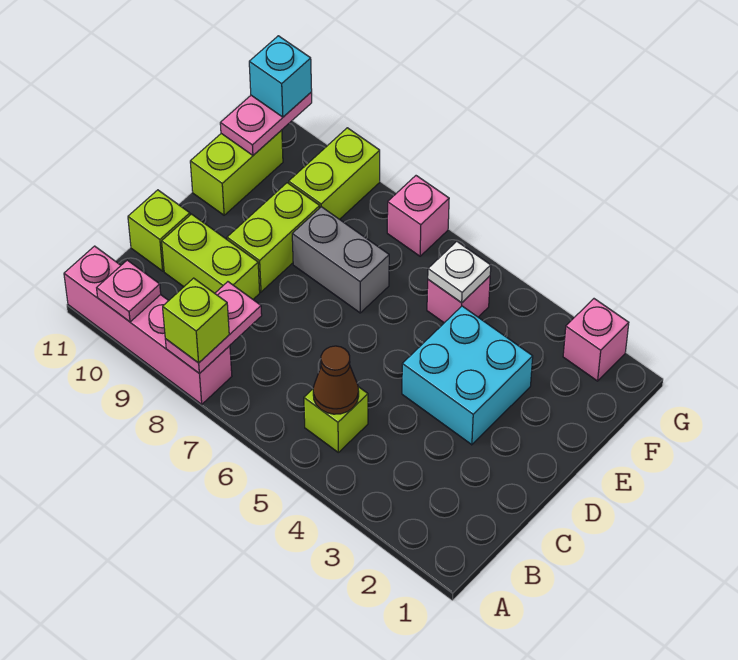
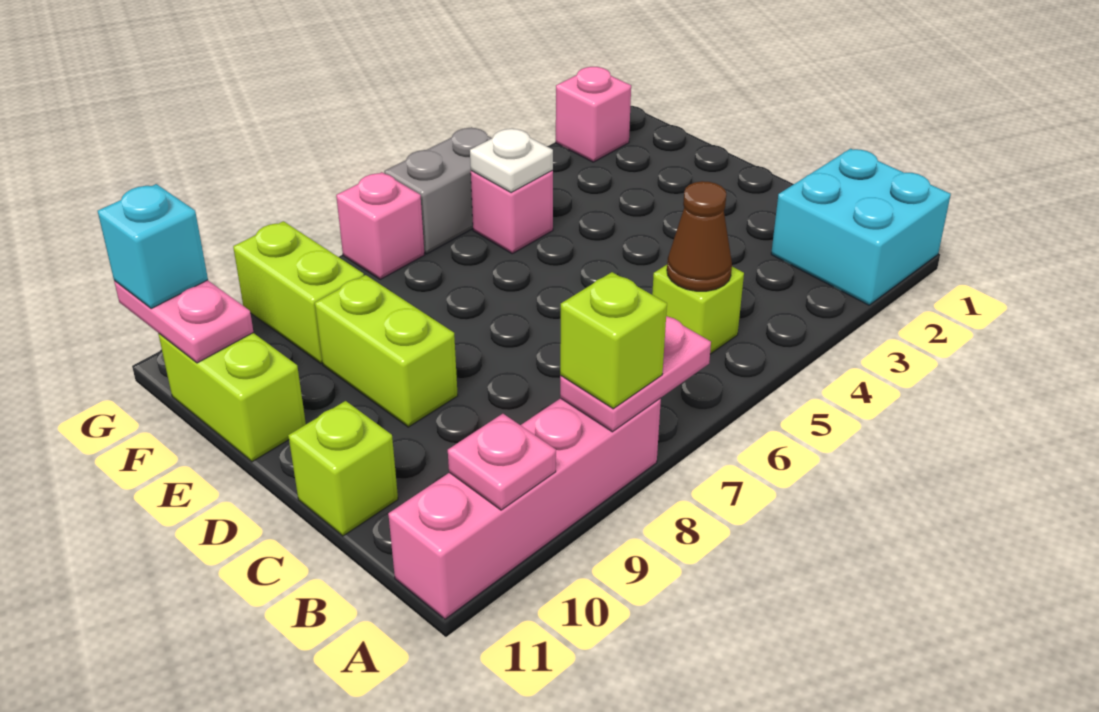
pink 1x2 plate [165,282,262,374] -> pink 1x2 plate turned to [560,316,711,432]
lime 1x2 brick [162,214,260,299] -> none
cyan 2x2 brick [402,306,533,445] -> cyan 2x2 brick moved to [771,149,951,305]
grey 1x2 brick [292,207,389,313] -> grey 1x2 brick moved to [384,127,492,254]

